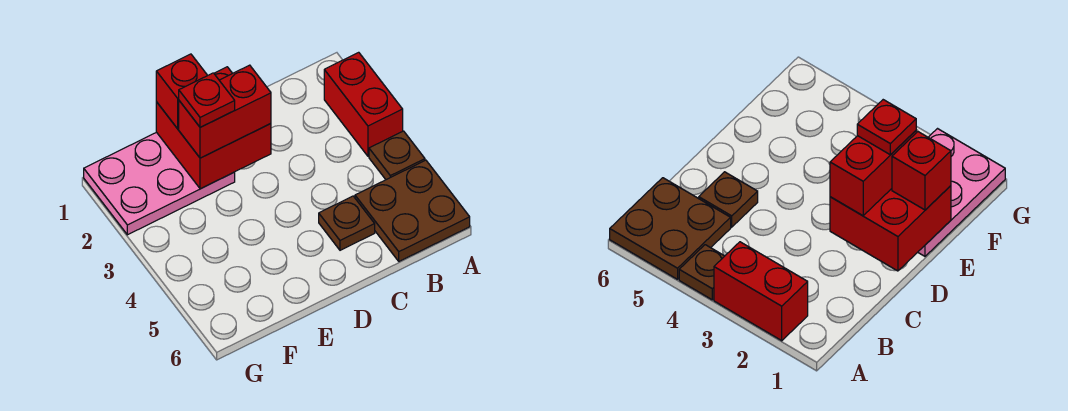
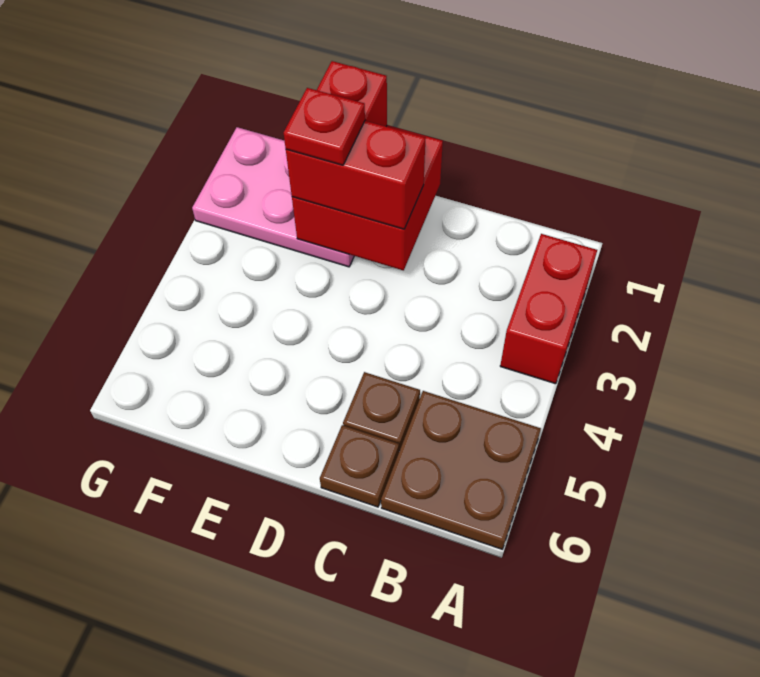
brown 1x1 plate [369,131,425,180] -> brown 1x1 plate moved to [320,425,399,507]

